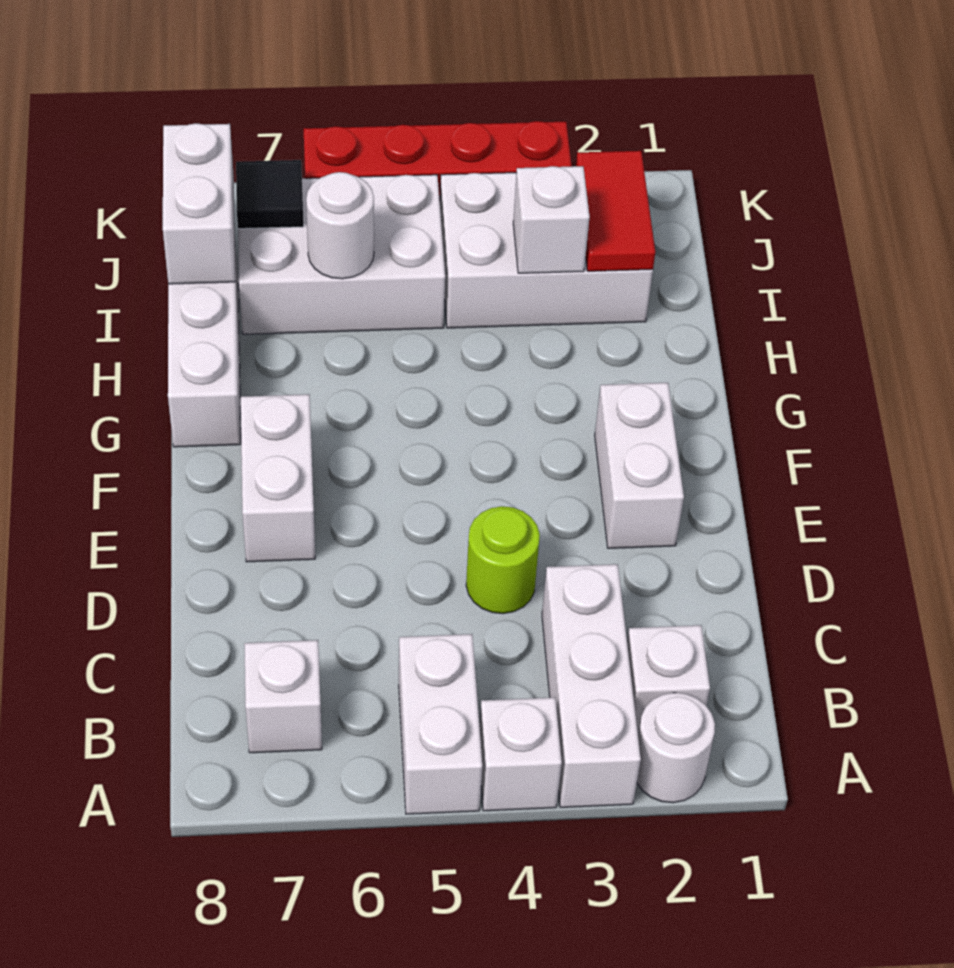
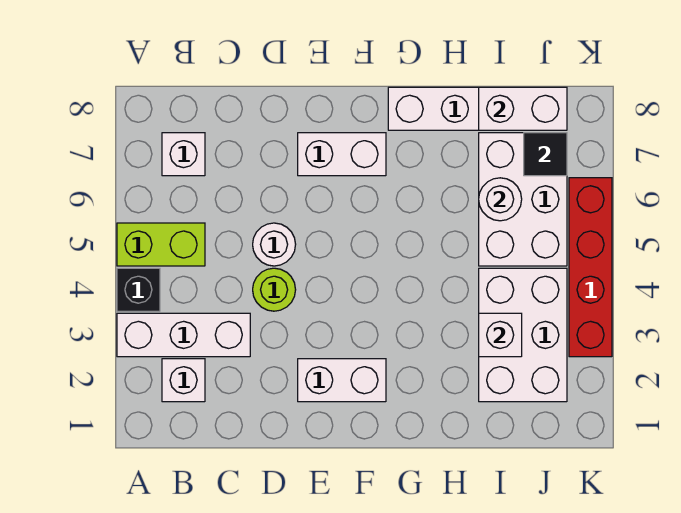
white 1x1 round brick [637,693,715,803] -> white 1x1 round brick moved to [253,223,296,266]
white 1x1 brick [480,697,562,811] -> black 1x1 brick [117,268,160,311]
white 1x2 brick [399,634,482,814] -> lime 1x2 brick [117,223,205,266]
red 1x2 tile [576,151,655,271] -> none

